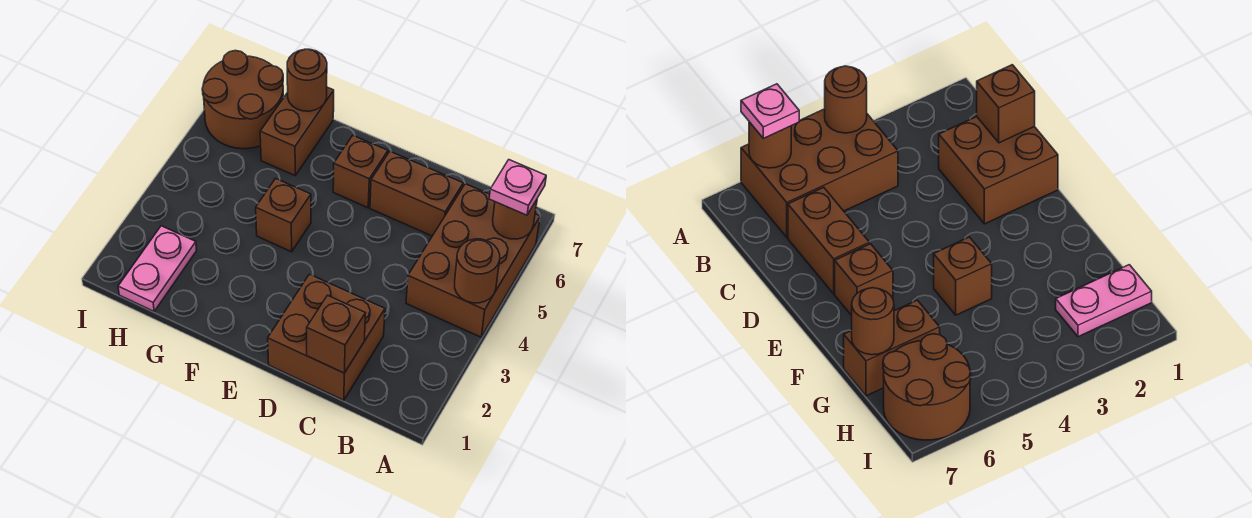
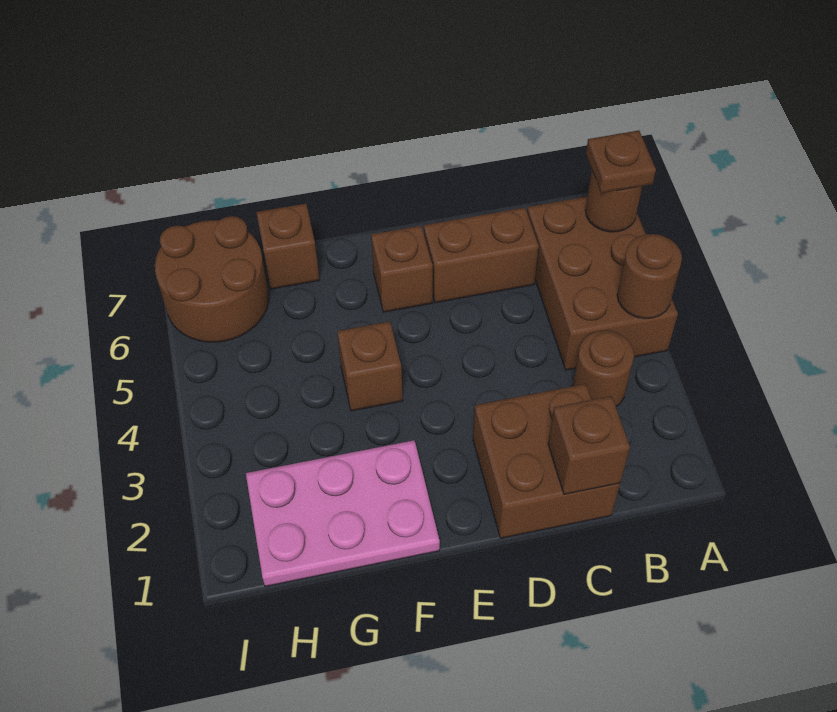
pink 1x1 plate [489,160,546,215] -> brown 1x1 plate [586,130,656,193]
brown 1x2 brick [260,87,334,176] -> brown 1x1 brick [256,203,320,289]
brown 1x1 round brick [287,49,327,111] -> brown 1x1 round brick moved to [573,331,634,407]
pink 1x2 plate [118,226,197,311] -> pink 2x3 plate [246,440,440,587]

